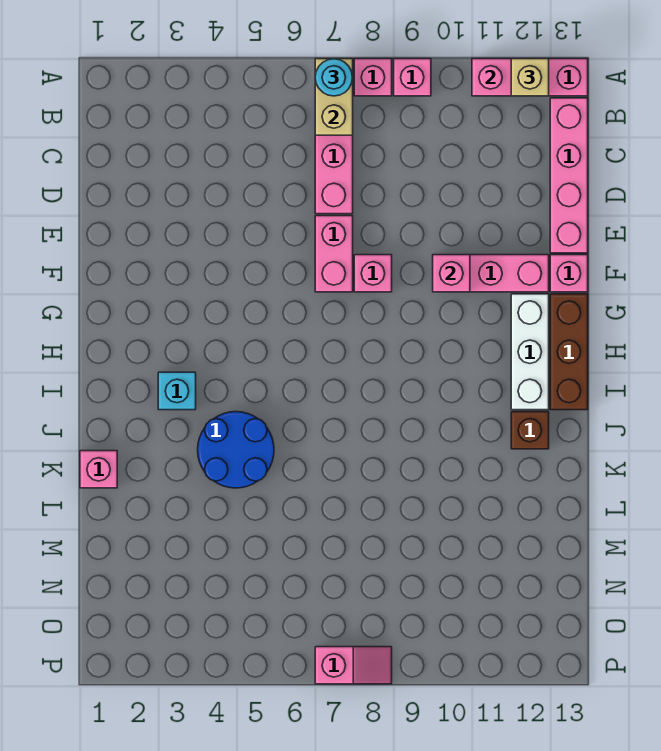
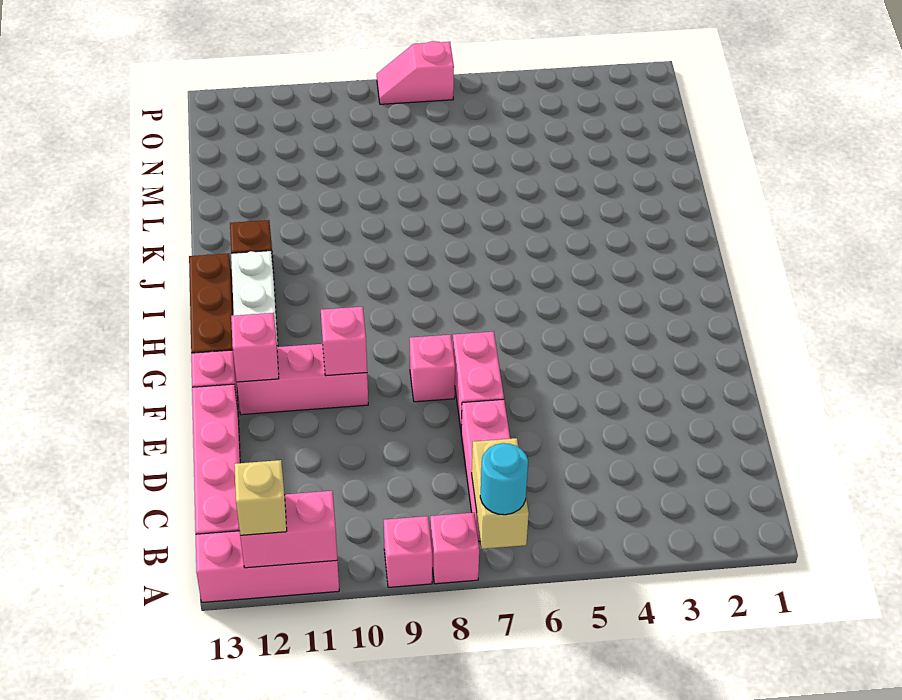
cyan 1x1 brick [158,372,196,410] -> none
blue 2x2 round brick [198,412,274,488] -> none
pink 1x1 brick [80,451,117,488] -> pink 1x1 brick moved to [231,313,279,382]

